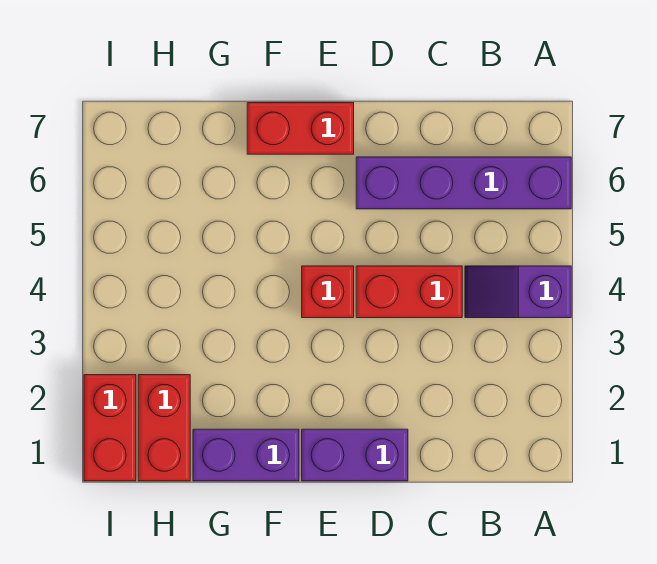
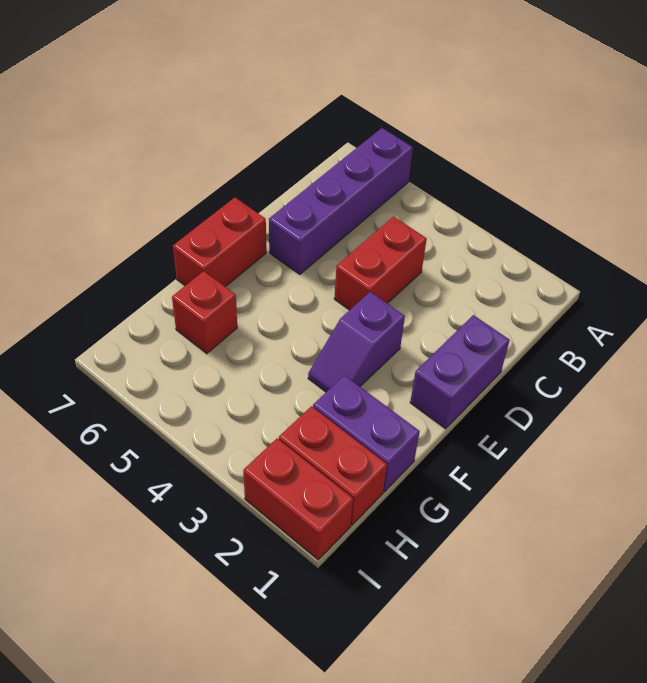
purple 1x2 slope [465,266,571,318] -> purple 1x2 slope moved to [308,292,405,392]
red 1x1 brick [302,266,354,318] -> red 1x1 brick moved to [172,271,237,354]
purple 1x2 brick [193,429,299,481] -> purple 1x2 brick turned to [313,375,420,492]

